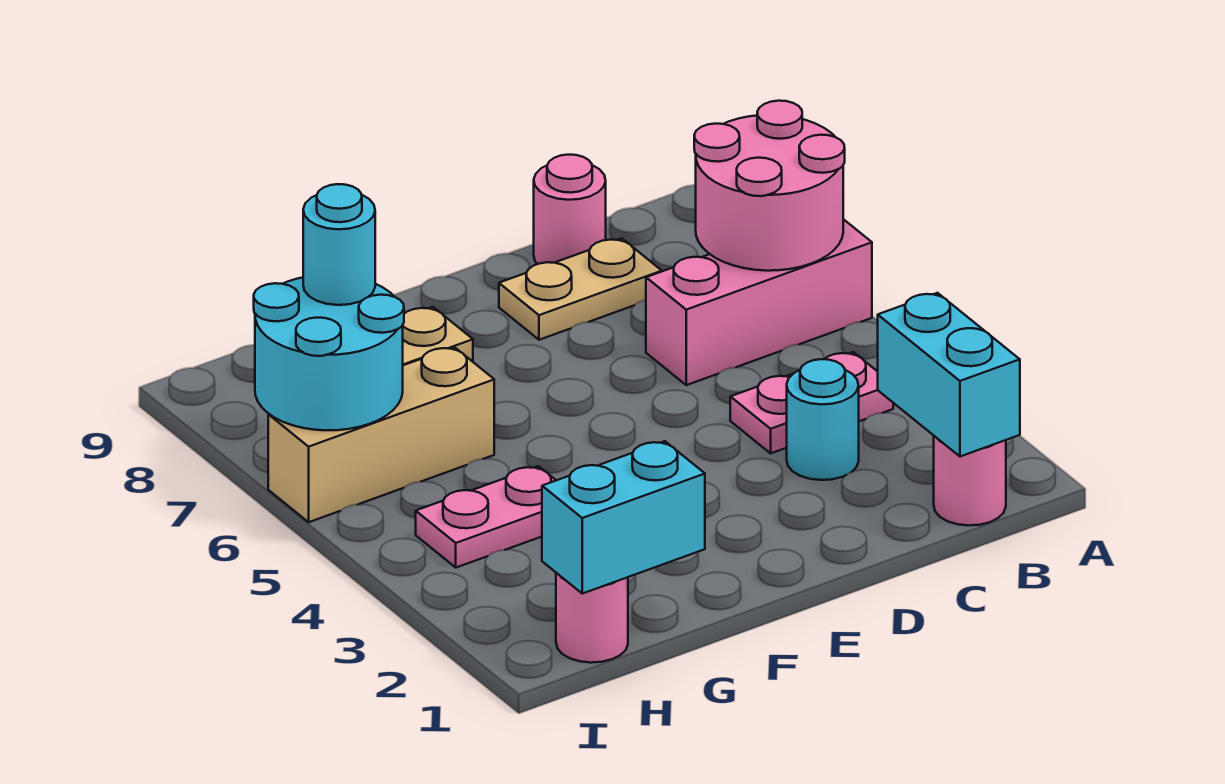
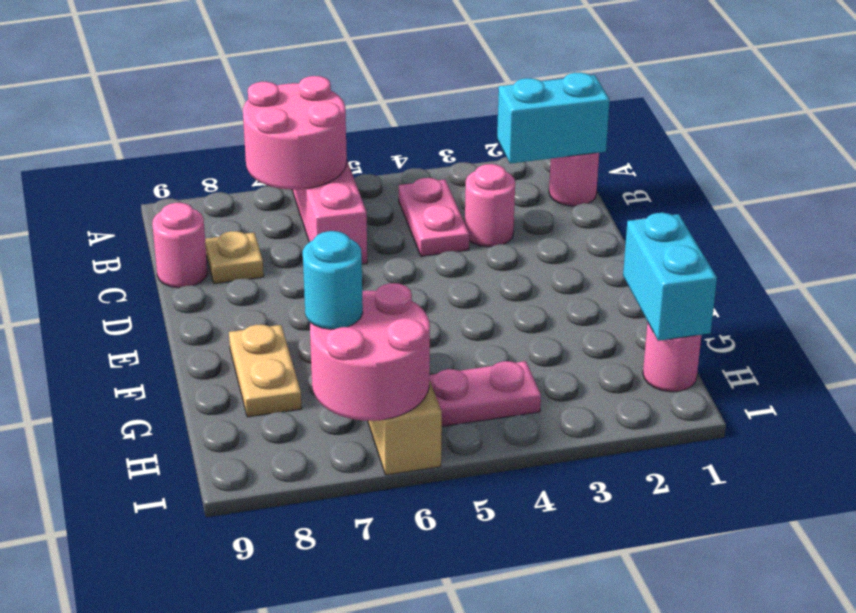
cyan 1x1 round brick [787,359,859,480] -> pink 1x1 round brick [465,164,515,247]
tan 1x2 plate [499,238,662,340] -> tan 1x1 plate [205,231,264,284]
pink 1x2 plate [416,466,556,568] -> pink 1x2 plate turned to [429,361,541,427]
cyan 2x2 round brick [254,278,404,430] -> pink 2x2 round brick [310,283,430,421]

